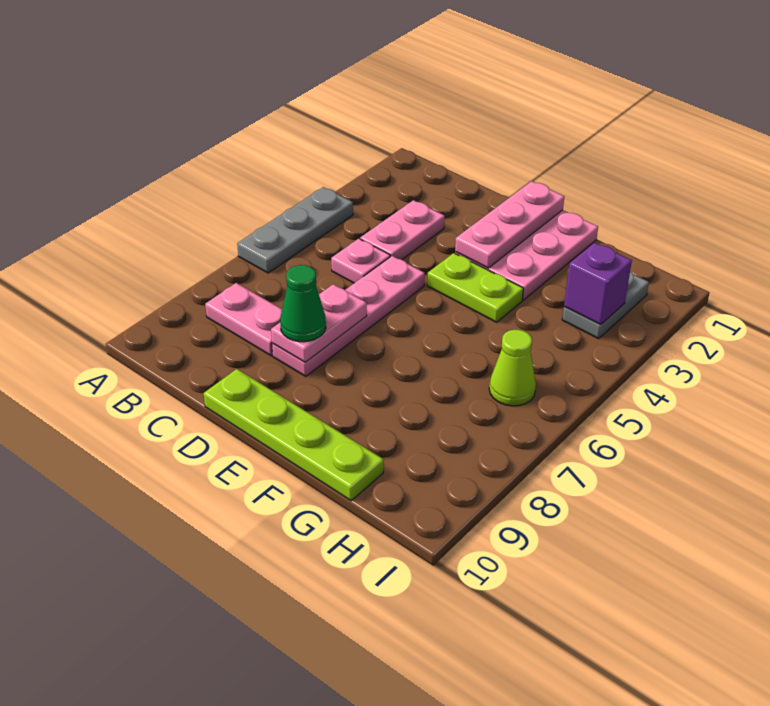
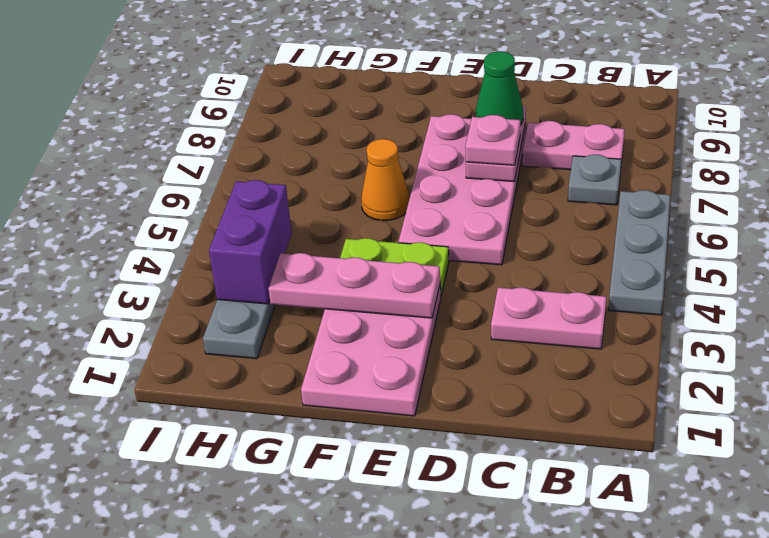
none -> grey 1x1 plate [568,154,621,205]
pink 1x2 plate [360,200,445,260] -> pink 1x2 plate turned to [491,287,606,349]
pink 1x1 plate [331,239,390,283] -> pink 1x1 plate moved to [465,115,520,165]
pink 1x4 plate [272,256,425,376] -> pink 2x4 plate [399,114,526,265]
lime 1x4 plate [204,369,384,501] -> none
pink 1x3 plate [455,181,564,268] -> pink 1x3 plate turned to [268,253,440,318]
none -> orange 1x1 cone [361,139,410,221]
purple 1x1 brick [564,243,632,325] -> purple 1x2 brick [209,180,292,304]
lime 1x1 cone [489,330,536,406] -> none

